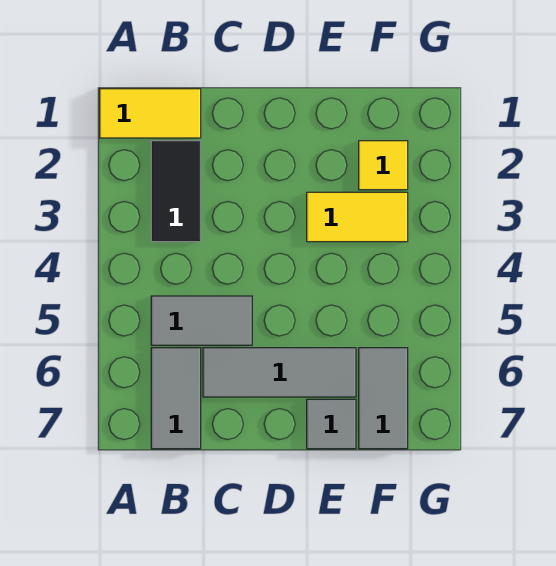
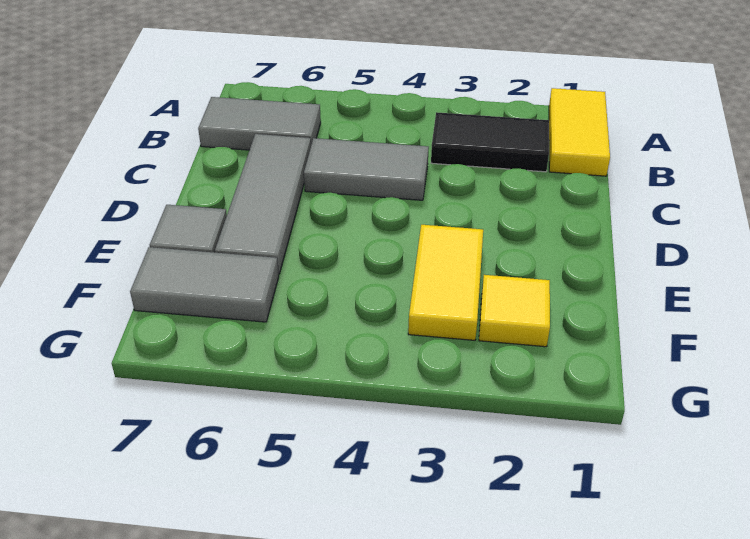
grey 1x2 tile [151,296,252,345] -> grey 1x2 tile turned to [304,138,429,200]

